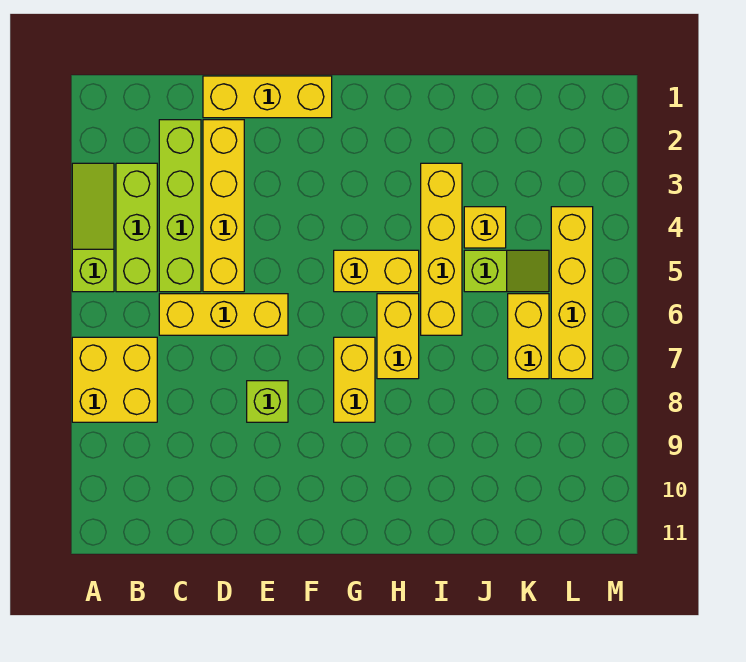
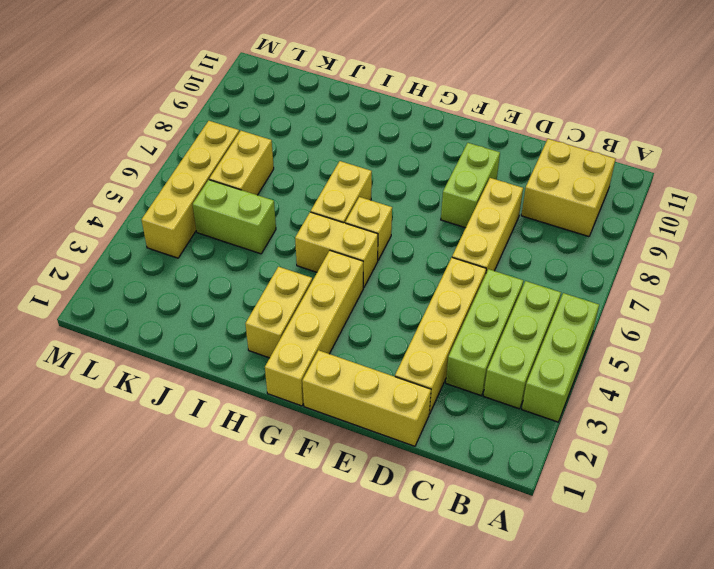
lime 1x3 slope [72,163,114,292] -> lime 1x3 brick [522,293,599,422]
yellow 2x2 brick [72,337,157,422] -> yellow 2x2 brick moved to [521,139,616,237]
lime 1x4 brick [159,120,201,292] -> lime 1x3 brick [446,269,523,396]
yellow 1x3 brick [159,294,288,335] -> yellow 1x3 brick turned to [452,178,523,272]
lime 1x1 brick [247,381,288,422] -> lime 1x2 brick [441,143,500,228]
yellow 1x2 brick [334,337,375,422] -> yellow 1x2 brick moved to [245,267,312,358]
yellow 1x4 brick [421,163,462,335] -> yellow 1x4 brick moved to [265,251,363,406]
yellow 1x1 brick [464,207,506,248] -> yellow 1x1 brick moved to [345,197,392,260]
lime 1x2 slope [464,250,549,292] -> lime 1x2 brick [193,180,276,254]

